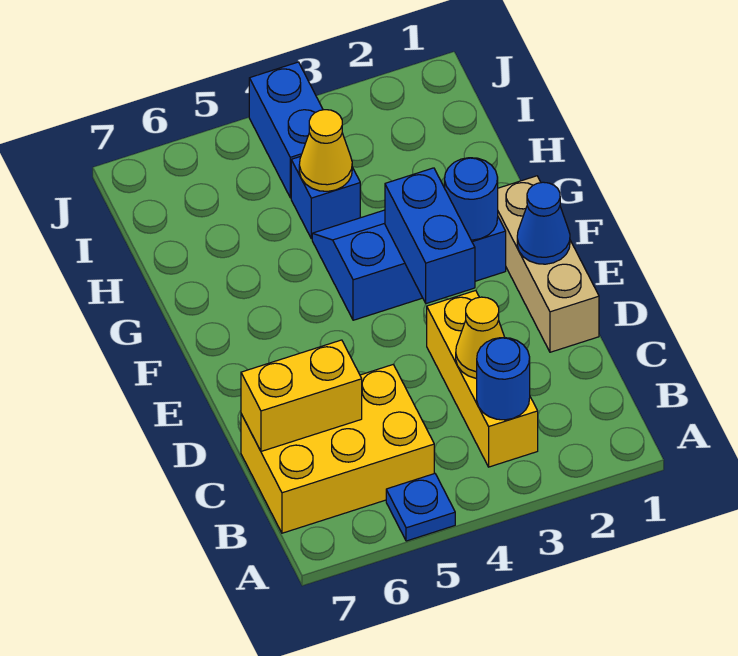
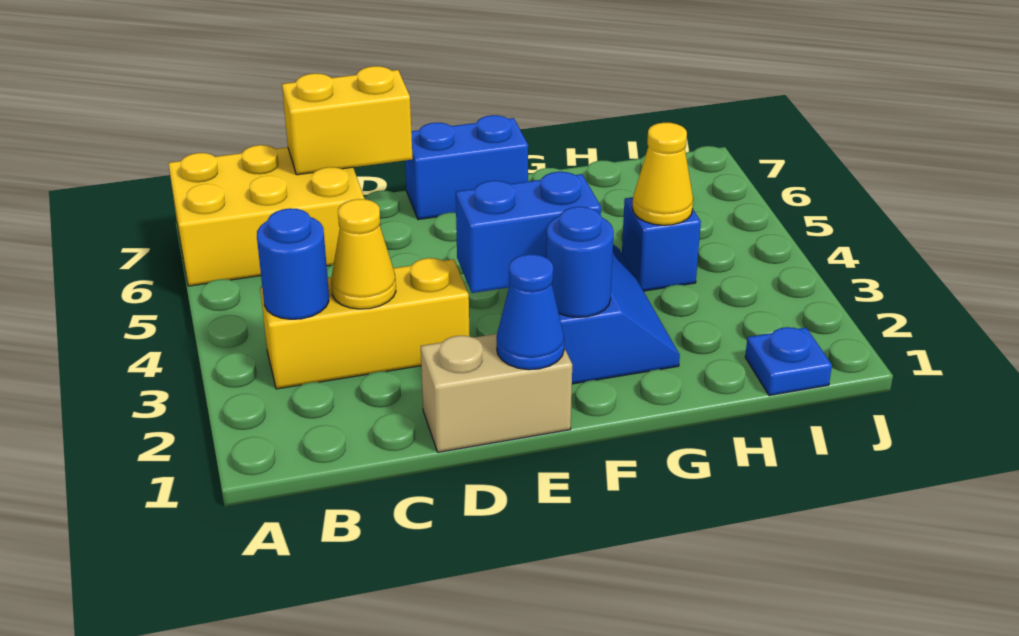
blue 1x1 plate [386,473,455,541] -> blue 1x1 plate moved to [745,327,832,396]
yellow 2x3 brick [241,364,434,533] -> yellow 2x3 brick turned to [168,145,365,286]
yellow 1x2 brick [241,340,362,451] -> yellow 1x2 brick turned to [282,66,413,175]
tan 1x3 brick [498,176,599,352] -> tan 1x2 brick [421,334,572,452]
blue 1x2 brick [249,62,323,198] -> blue 1x2 brick moved to [405,115,528,220]

